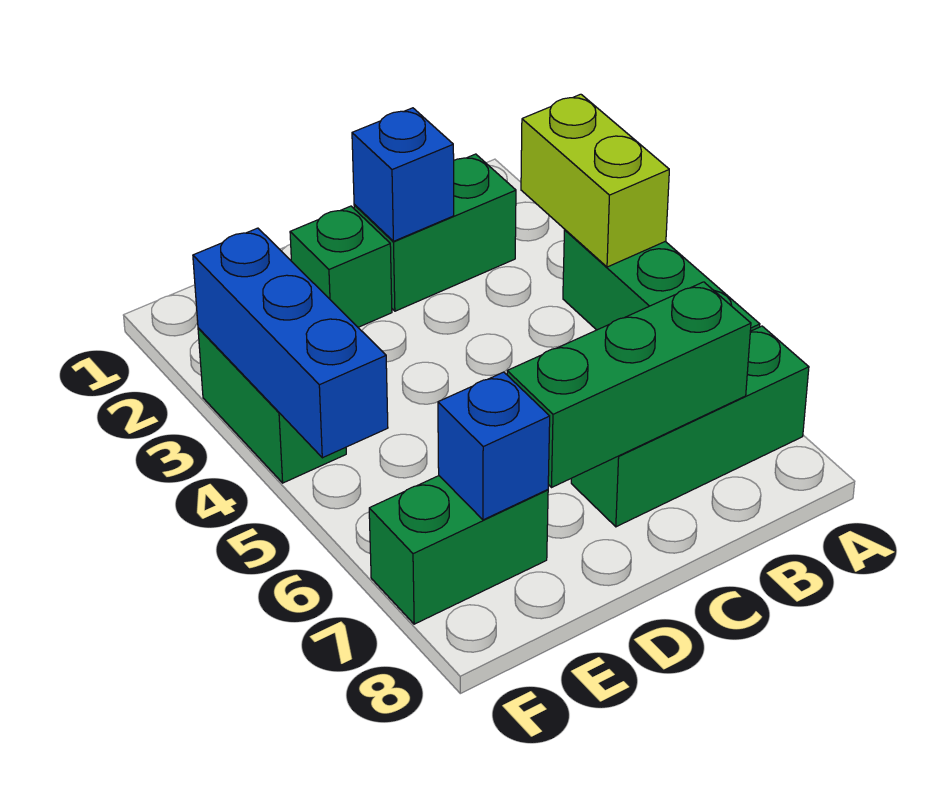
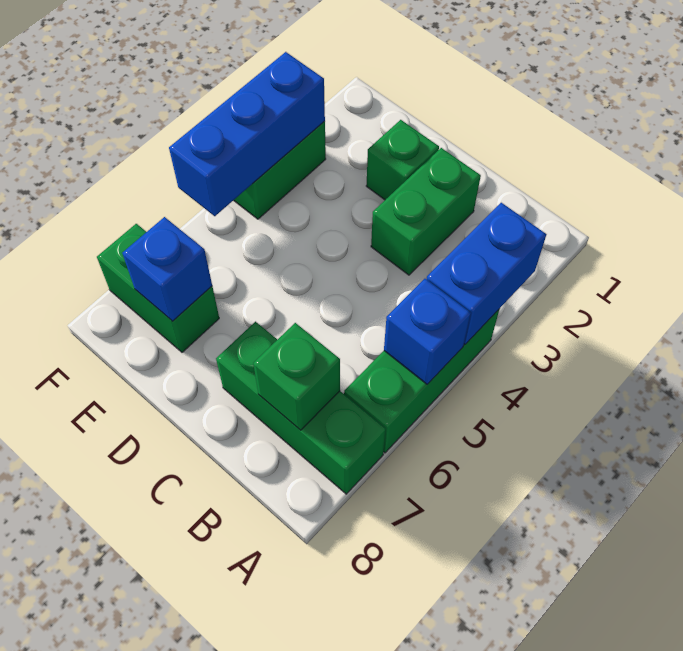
lime 1x2 brick [521,94,669,267] -> blue 1x2 brick [427,203,546,344]
green 1x2 brick [354,154,516,311] -> green 1x2 brick turned to [371,148,481,275]
green 1x3 brick [507,282,751,488] -> green 1x1 brick [253,323,340,430]
blue 1x1 brick [352,108,454,241] -> blue 1x1 brick moved to [384,279,471,384]

